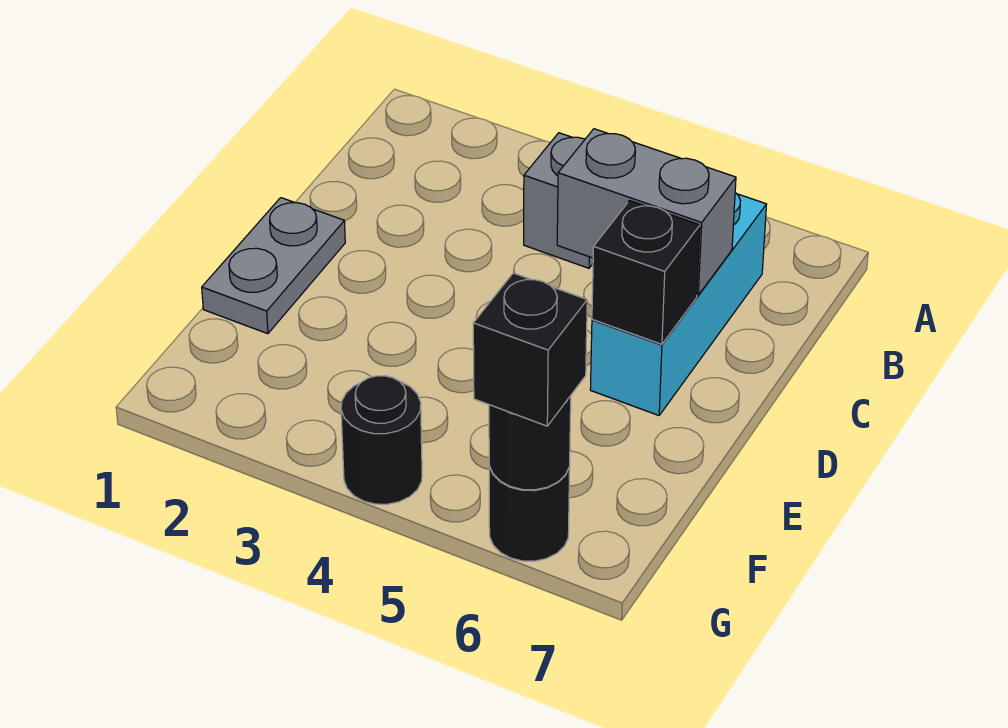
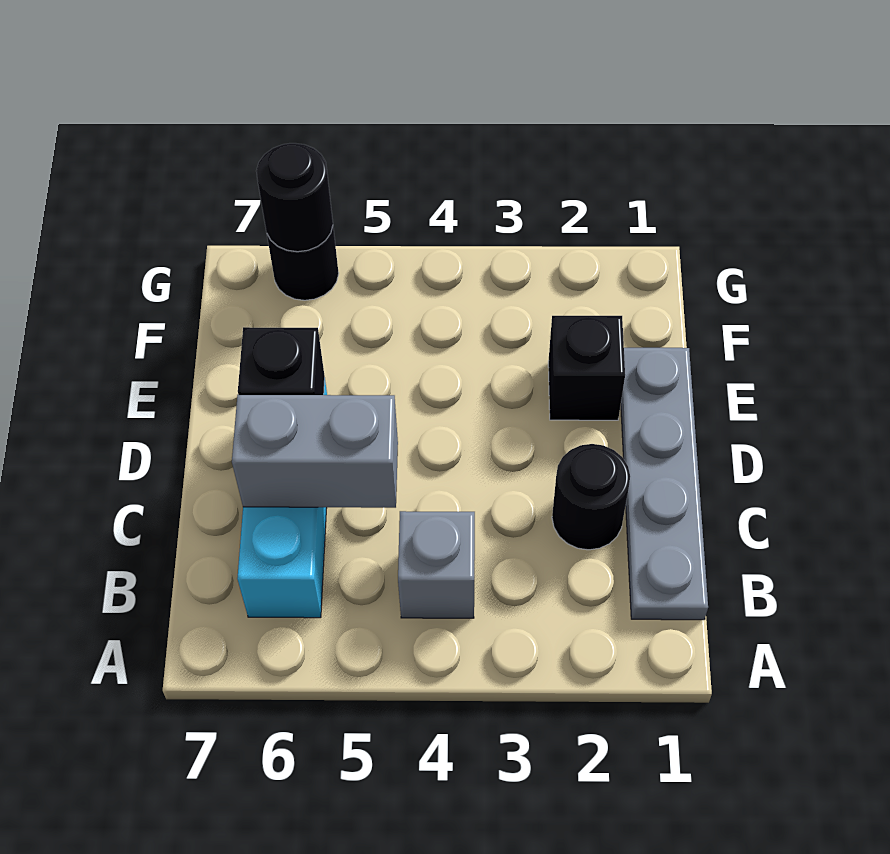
grey 1x2 plate [202,198,345,334] -> grey 1x4 plate [621,348,708,620]
black 1x1 round brick [341,376,422,504] -> black 1x1 round brick moved to [552,444,630,550]
black 1x1 brick [473,273,587,426] -> black 1x1 brick moved to [548,316,625,420]

